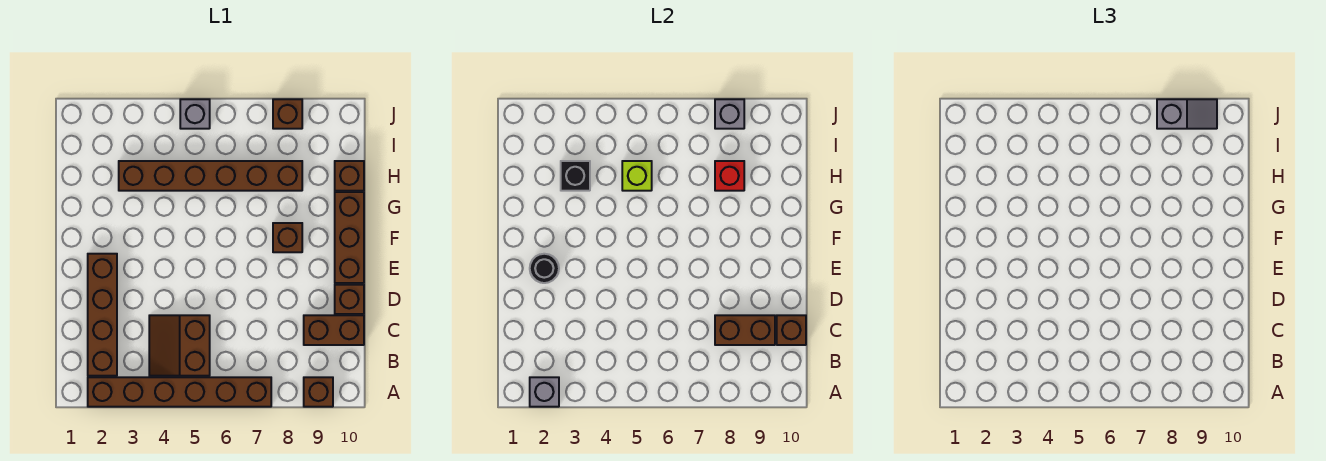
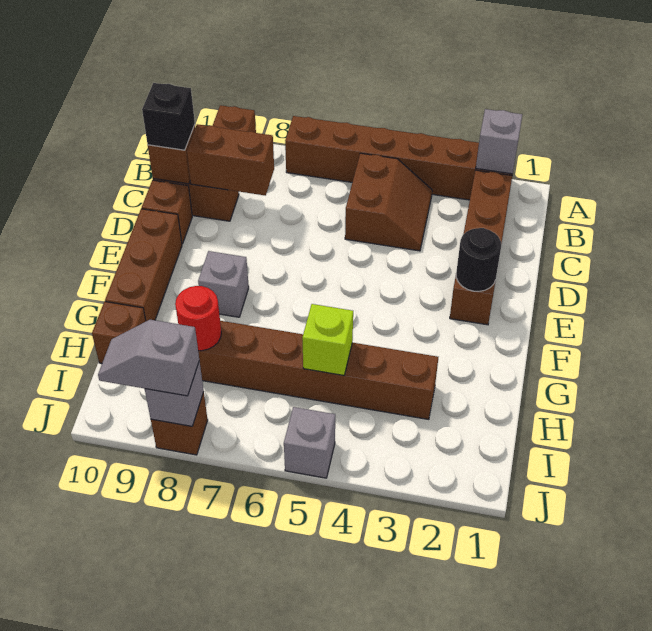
brown 1x1 brick [273,223,302,252] -> grey 1x1 brick [198,251,249,317]
black 1x1 brick [561,161,590,191] -> black 1x1 brick moved to [142,83,195,150]
red 1x1 brick [715,161,744,191] -> red 1x1 round brick [175,286,221,351]

